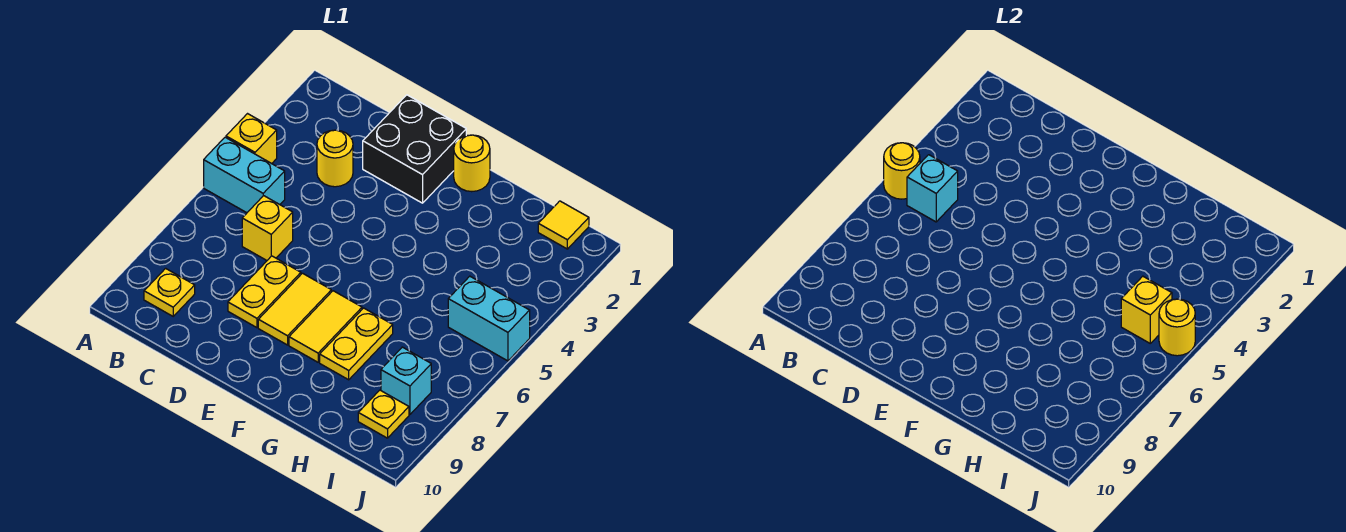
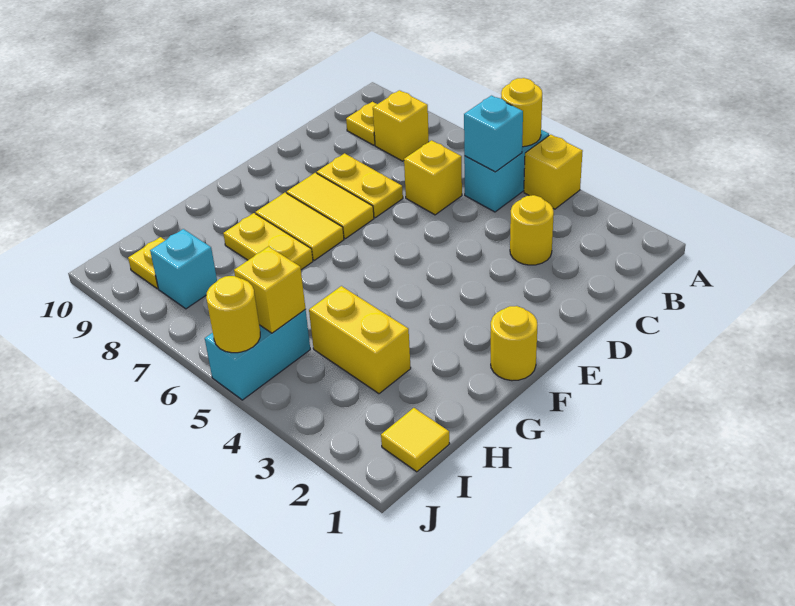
none -> yellow 1x1 brick [373,90,429,161]
black 2x2 brick [363,95,466,203] -> none
none -> yellow 1x2 brick [309,286,411,394]

